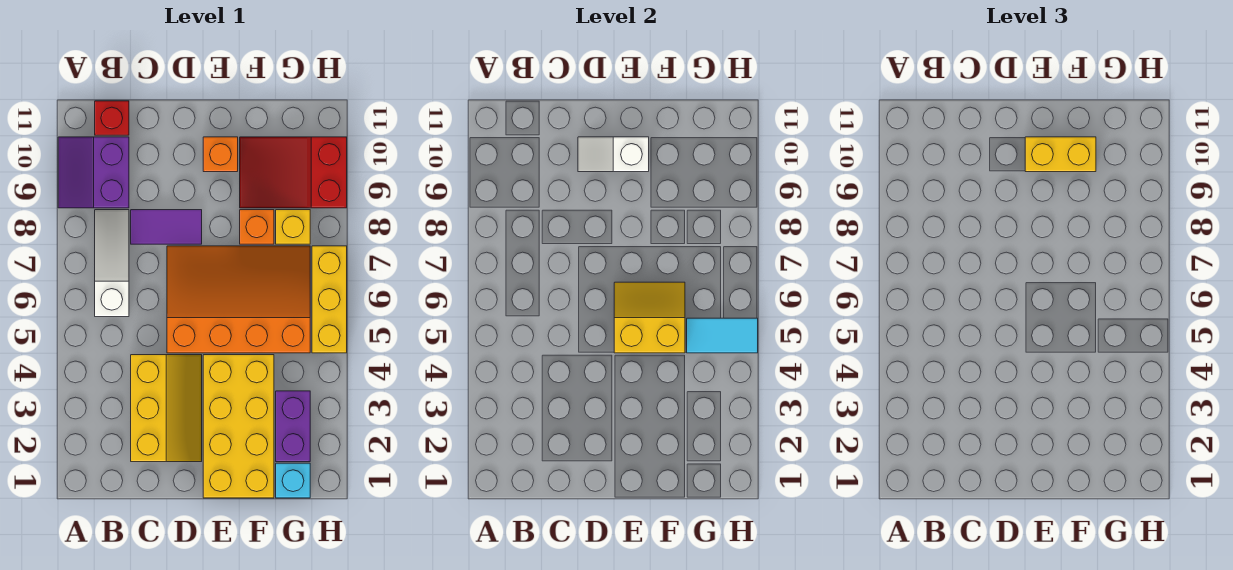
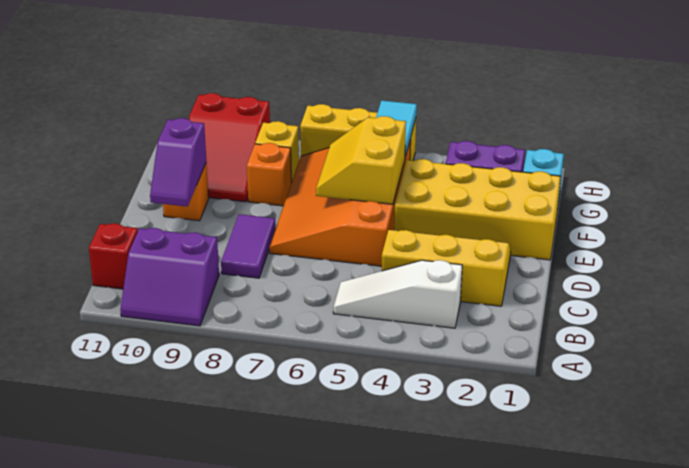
white 1x3 slope [95,210,129,317] -> white 1x3 slope moved to [333,260,462,328]
white 1x2 slope [578,137,649,172] -> purple 1x2 slope [150,118,206,207]
yellow 1x2 brick [1025,137,1096,172] -> none

